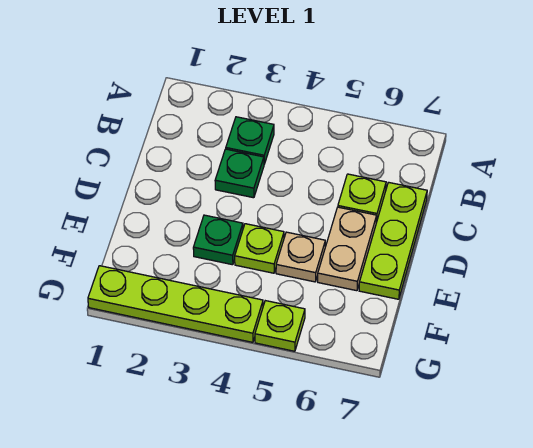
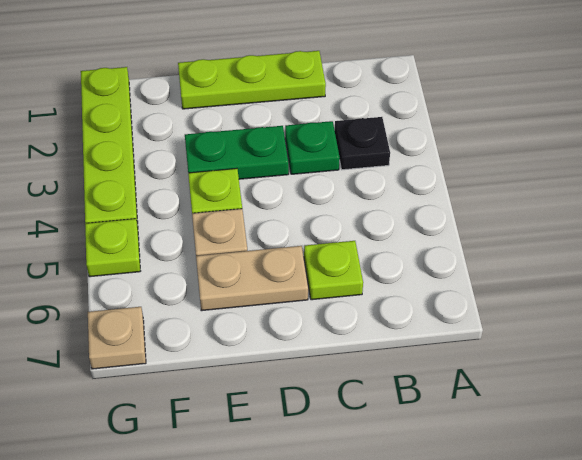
green 1x1 plate [226,117,274,164] -> black 1x1 plate [335,117,390,170]
lime 1x3 plate [359,182,427,299] -> lime 1x3 plate moved to [178,51,326,109]
green 1x1 plate [193,215,243,265] -> green 1x2 plate [185,126,289,179]
none -> tan 1x1 plate [88,307,146,369]

